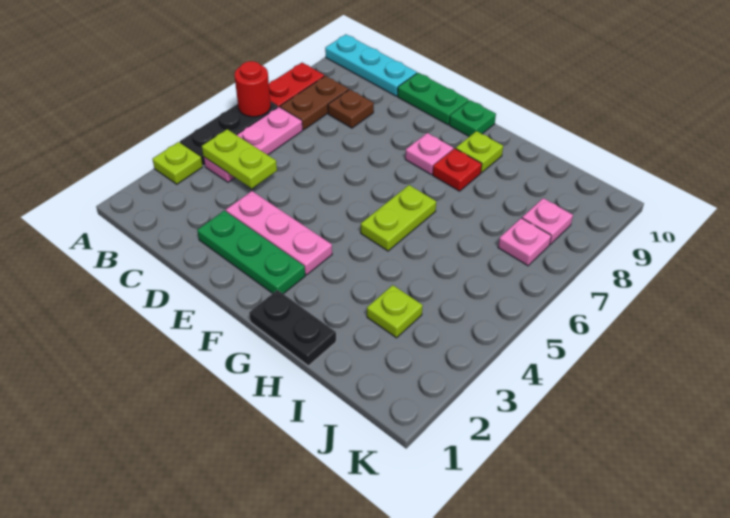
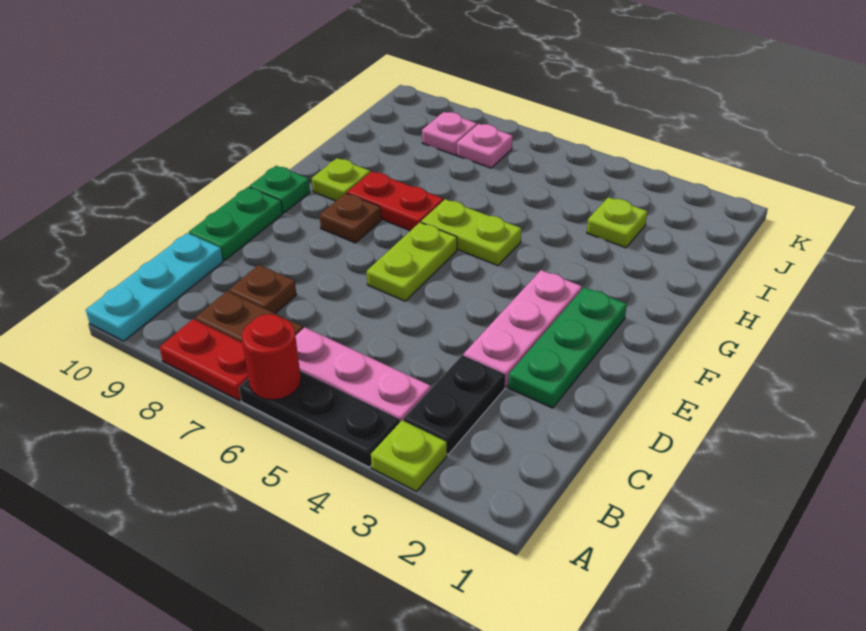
lime 1x2 plate [202,129,277,189] -> lime 1x2 plate moved to [367,222,457,301]
pink 1x1 plate [405,133,453,175] -> brown 1x1 plate [320,193,381,243]
black 1x2 plate [249,290,336,366] -> black 1x2 plate moved to [404,355,505,454]
red 1x1 plate [433,149,482,191] -> red 1x2 plate [347,172,443,231]

